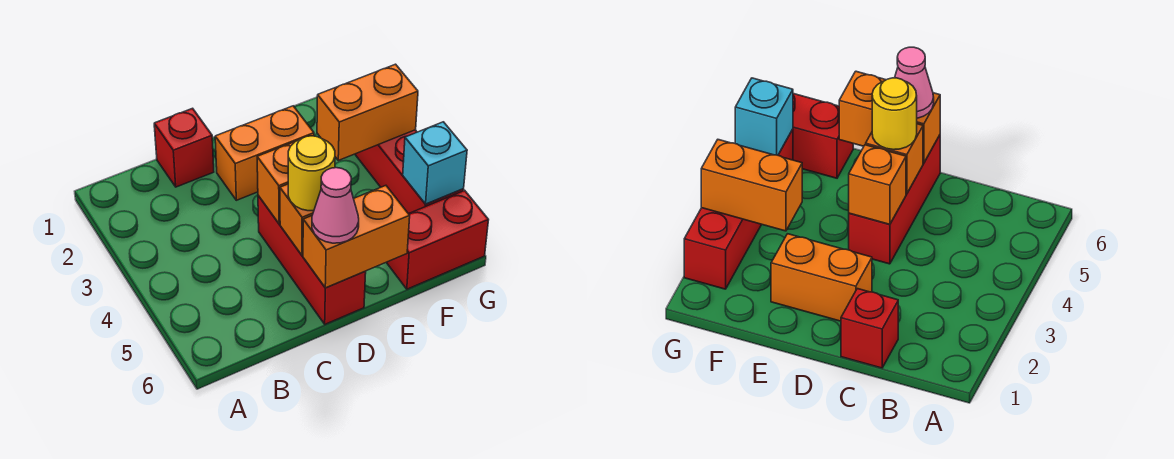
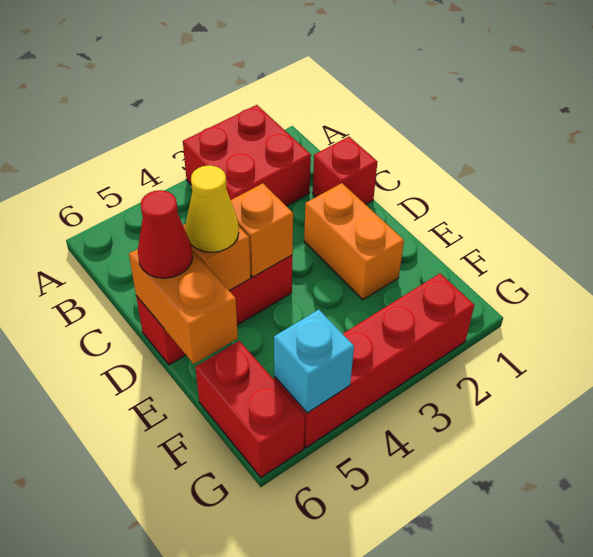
none -> red 2x2 brick [183,105,311,206]
yellow 1x1 round brick [288,136,335,211] -> yellow 1x1 cone [185,165,239,252]
pink 1x1 cone [312,168,359,243] -> red 1x1 cone [138,190,193,278]
orange 1x2 brick [317,64,418,160] -> none

